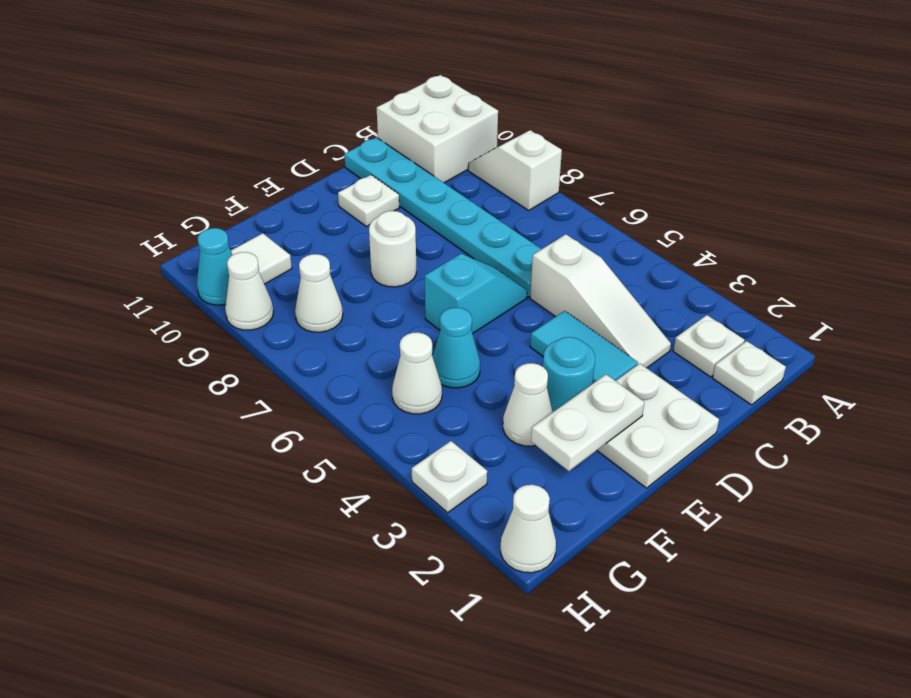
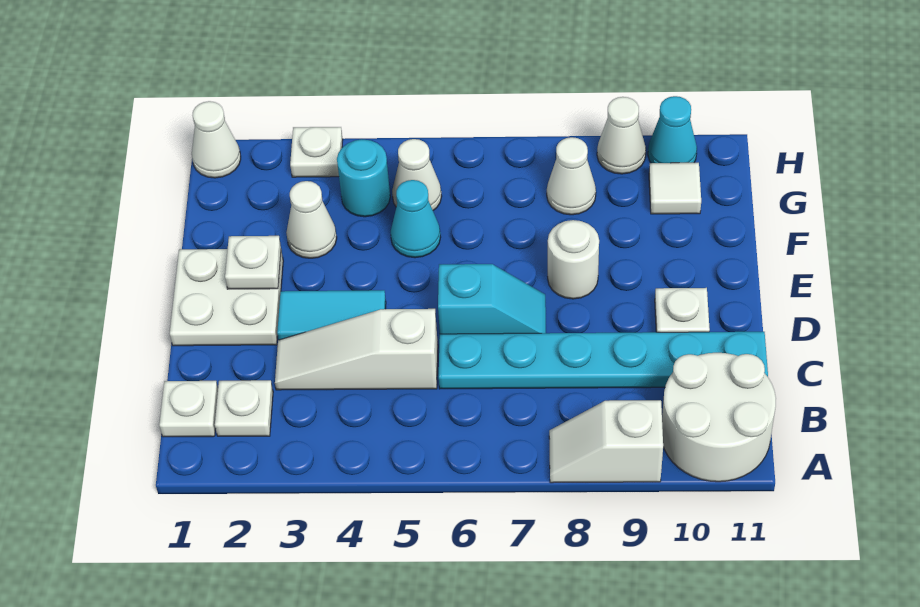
white 1x2 slope [468,130,562,210] -> white 1x2 slope turned to [549,400,663,483]
white 2x2 brick [377,75,498,183] -> white 2x2 round brick [662,353,776,482]
cyan 1x2 slope [425,254,527,334] -> cyan 1x2 slope turned to [438,264,546,334]
white 1x2 plate [531,375,644,471] -> white 1x1 plate [225,236,281,289]
cyan 1x1 round brick [543,337,595,412] -> cyan 1x1 round brick moved to [337,139,390,217]

